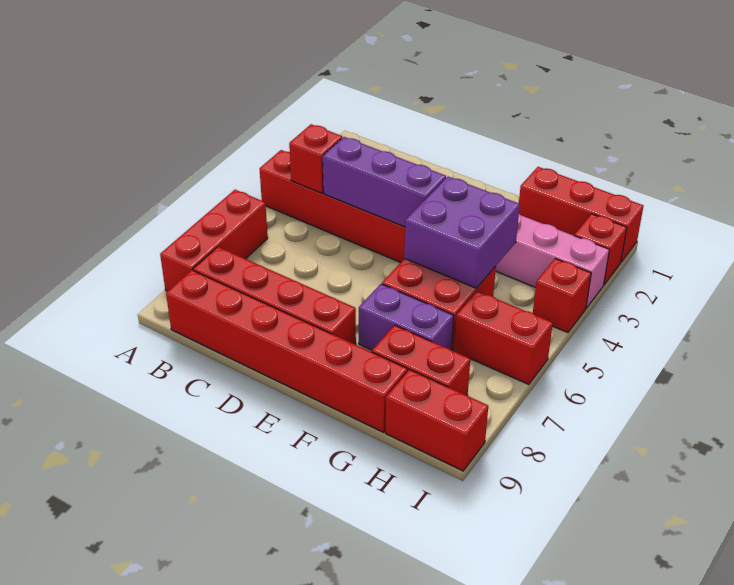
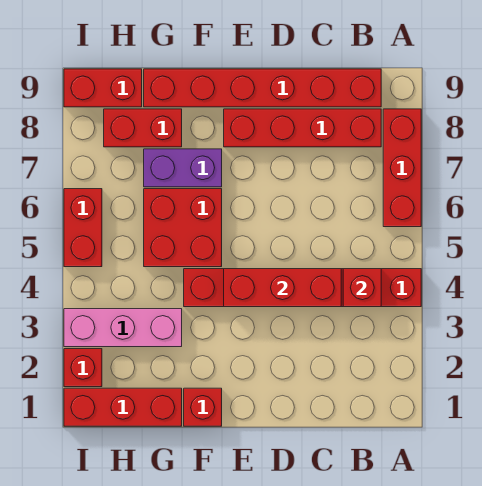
purple 1x3 brick [323,137,446,227] -> red 1x3 brick [224,269,341,307]
purple 2x2 brick [404,177,520,288] -> none
red 1x2 brick [454,291,553,385] -> red 1x2 brick turned to [64,189,102,267]
red 1x1 brick [533,259,591,333] -> red 1x1 brick moved to [184,388,222,426]

